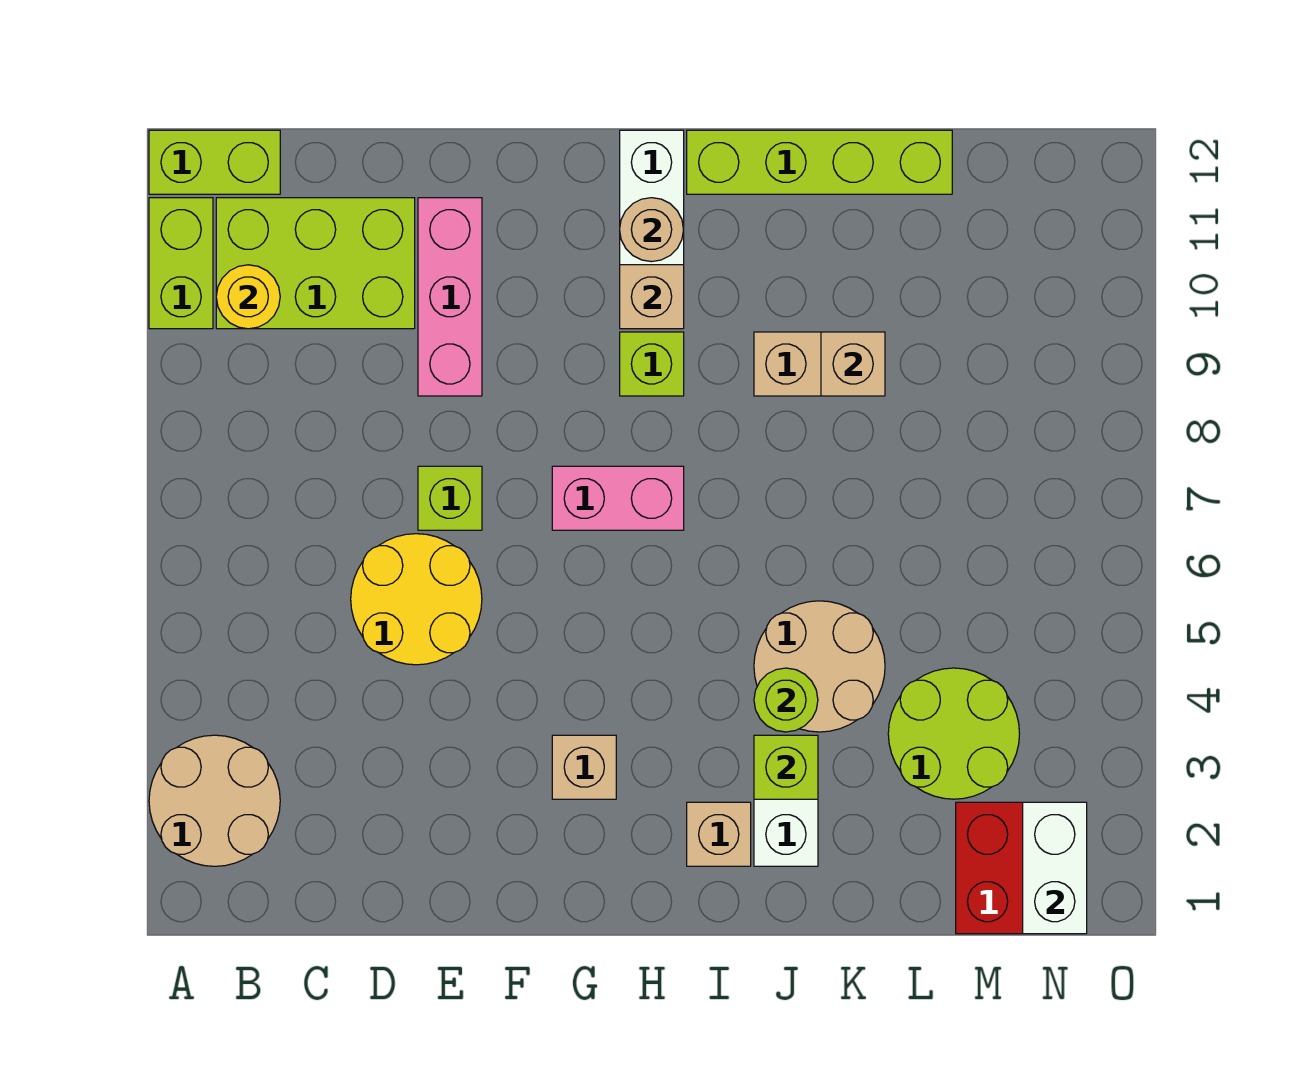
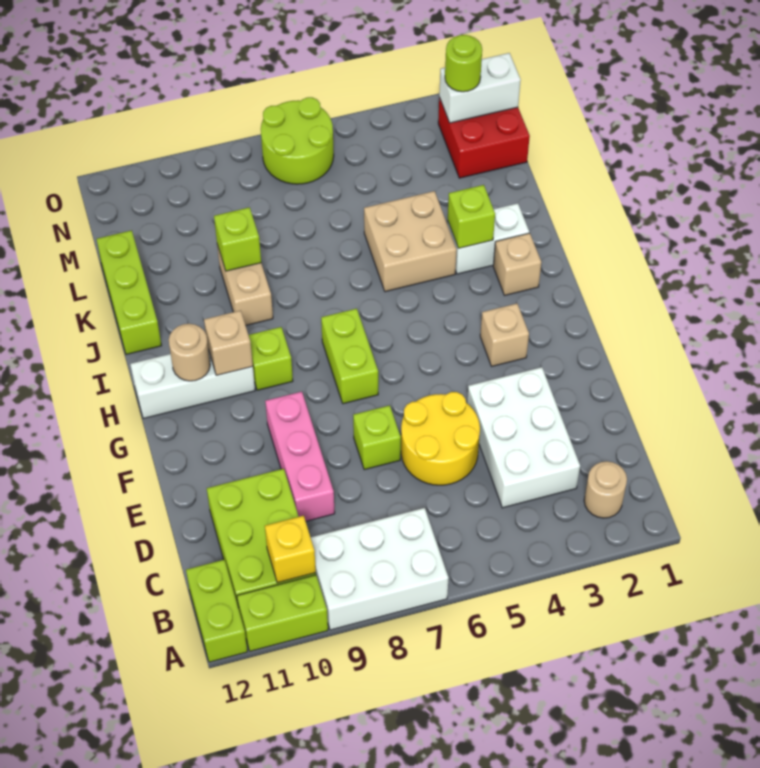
tan 2x2 round brick [149,735,280,866] -> tan 1x1 round brick [584,461,627,518]
none -> white 2x3 brick [311,508,449,630]
yellow 1x1 round brick [216,265,280,329] -> yellow 1x1 brick [265,516,316,583]
none -> white 2x3 brick [467,367,580,508]
pink 1x3 brick [418,198,482,396] -> pink 1x3 brick turned to [265,392,335,521]
pink 1x2 brick [552,466,684,530] -> lime 1x2 brick [321,309,378,404]
lime 1x4 brick [687,130,952,194] -> lime 1x3 brick [97,230,162,354]
tan 2x2 round brick [754,601,885,732] -> tan 2x2 brick [364,191,457,292]
lime 1x1 round brick [754,668,818,732] -> lime 1x1 round brick moved to [445,35,482,92]
tan 1x1 brick [821,332,885,396] -> lime 1x1 brick [214,207,261,271]
lime 2x2 round brick [888,668,1020,799] -> lime 2x2 round brick moved to [261,97,334,184]

